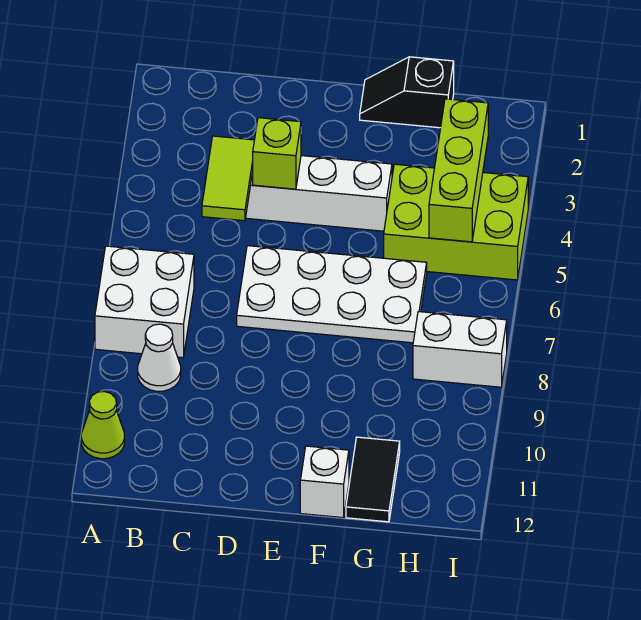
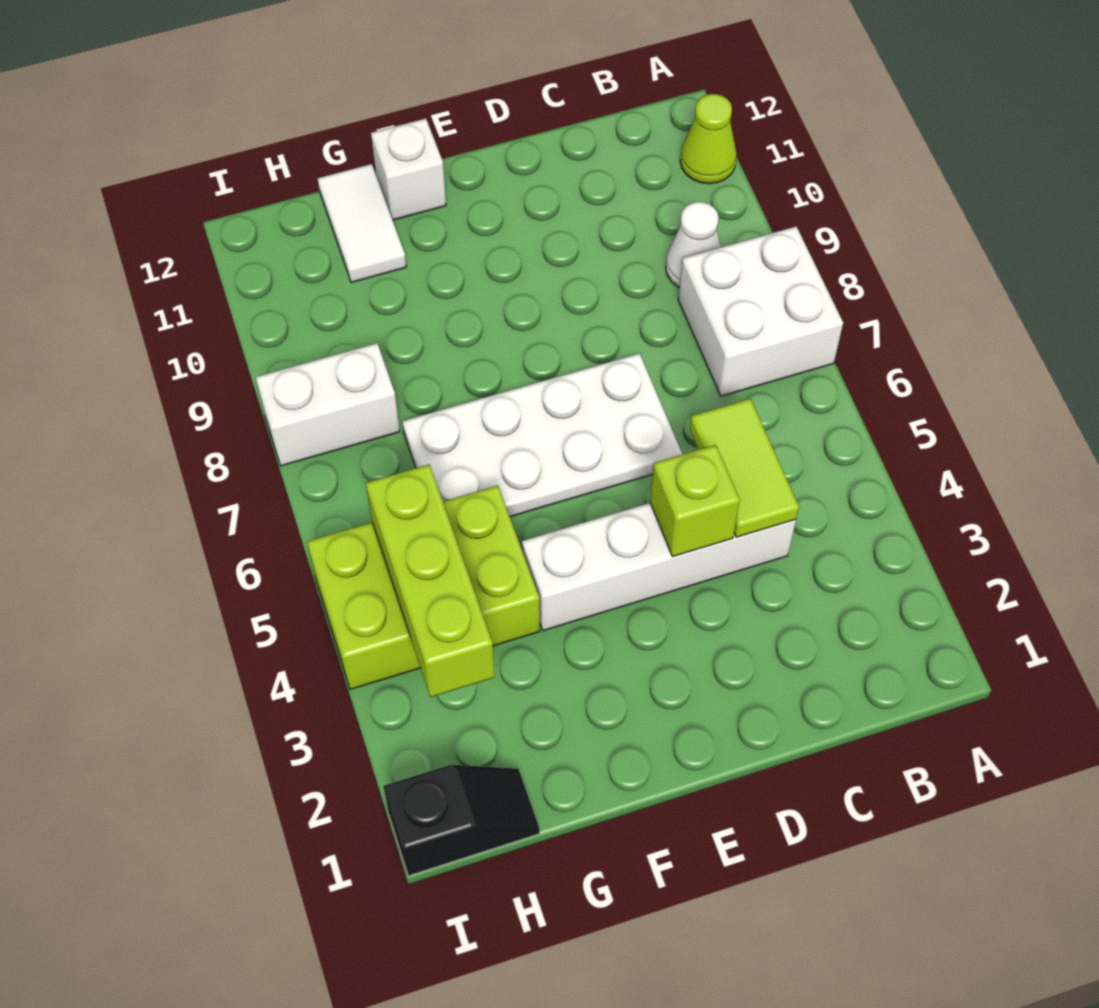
black 1x2 slope [360,57,454,128] -> black 1x2 slope moved to [383,765,540,876]
black 1x2 tile [346,437,400,522] -> white 1x2 tile [317,164,406,283]

